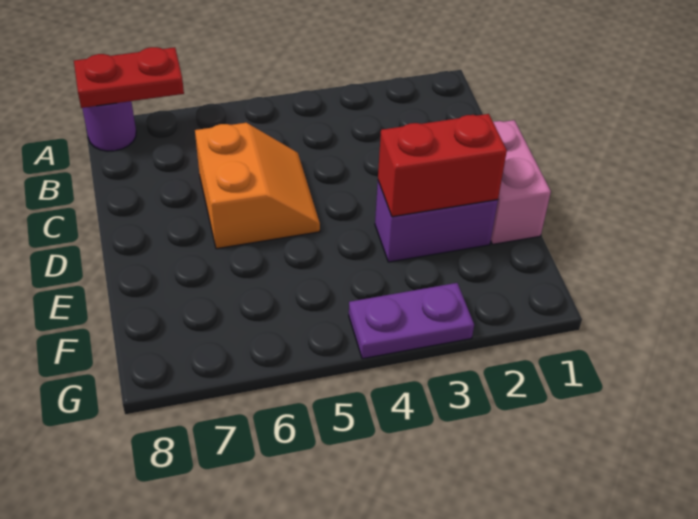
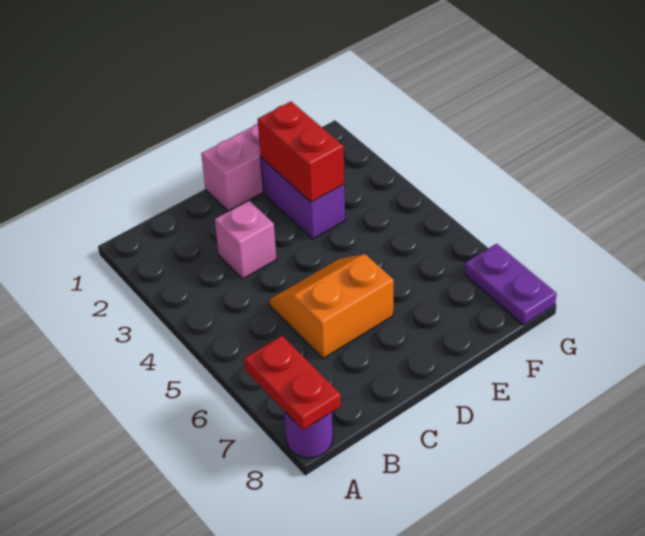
none -> pink 1x1 brick [215,201,276,279]
purple 1x2 plate [349,283,474,359] -> purple 1x2 plate moved to [464,244,557,325]

